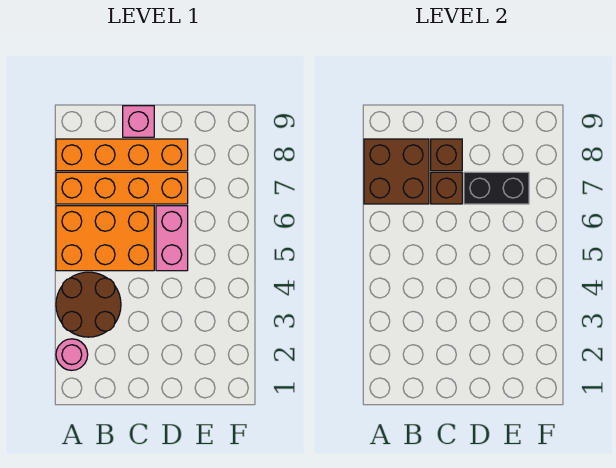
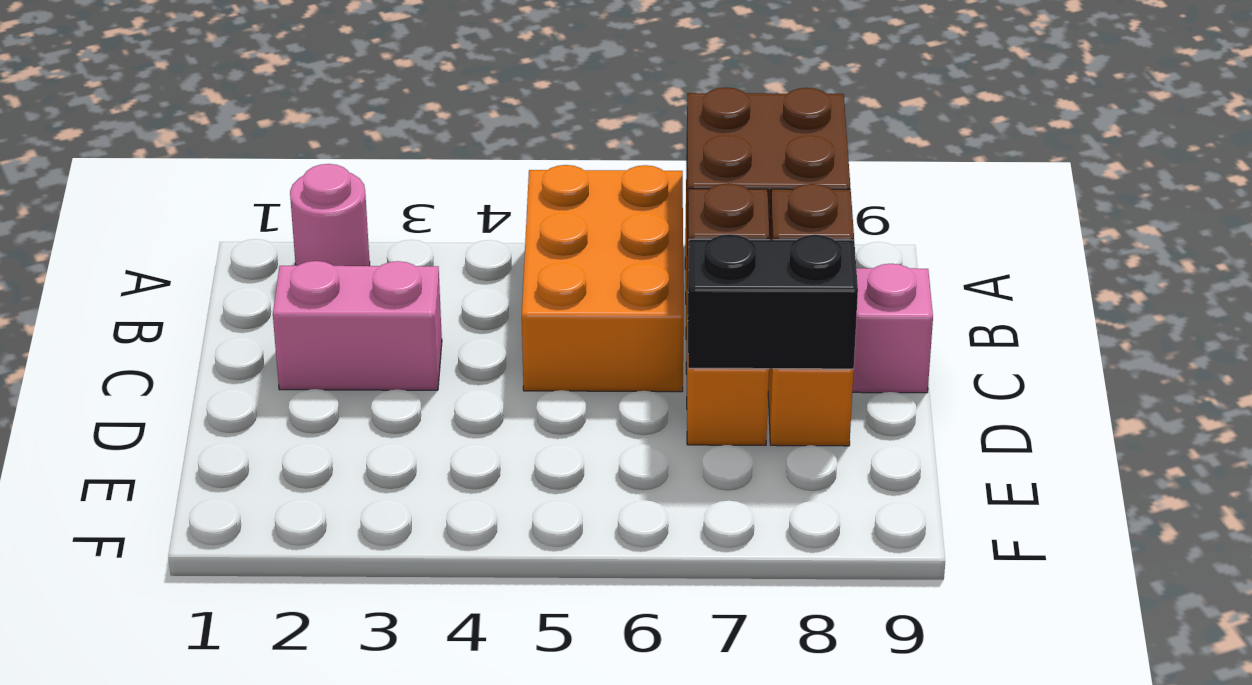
brown 2x2 round brick [56,272,121,337] -> none
pink 1x2 brick [156,206,188,271] -> pink 1x2 brick moved to [273,261,442,390]
black 1x2 brick [464,172,529,204] -> black 1x2 brick turned to [688,234,858,369]

